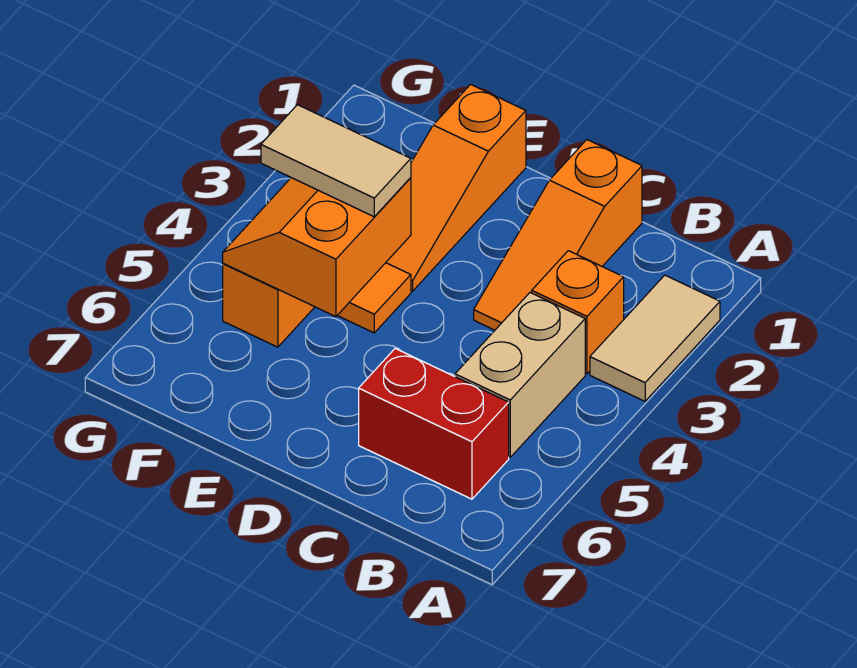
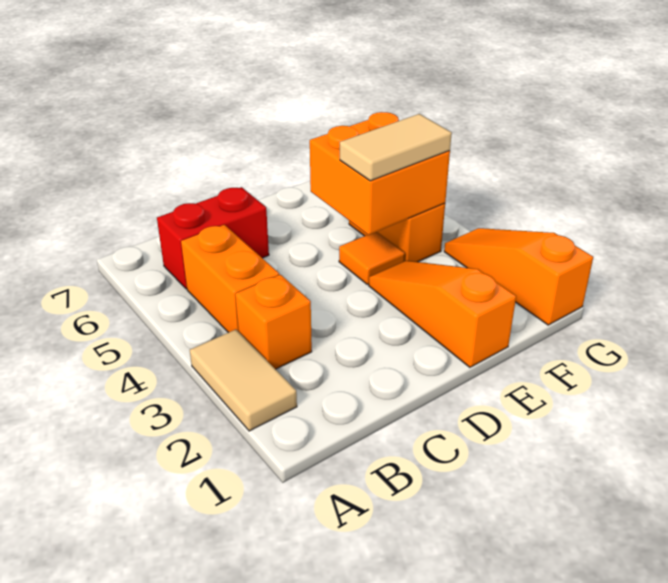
tan 1x2 brick [455,293,585,457] -> orange 1x2 brick [181,225,279,333]
orange 1x3 slope [474,140,642,330] -> orange 1x3 slope moved to [444,228,593,325]
orange 2x2 slope [223,178,411,317] -> orange 2x2 brick [310,112,450,235]

